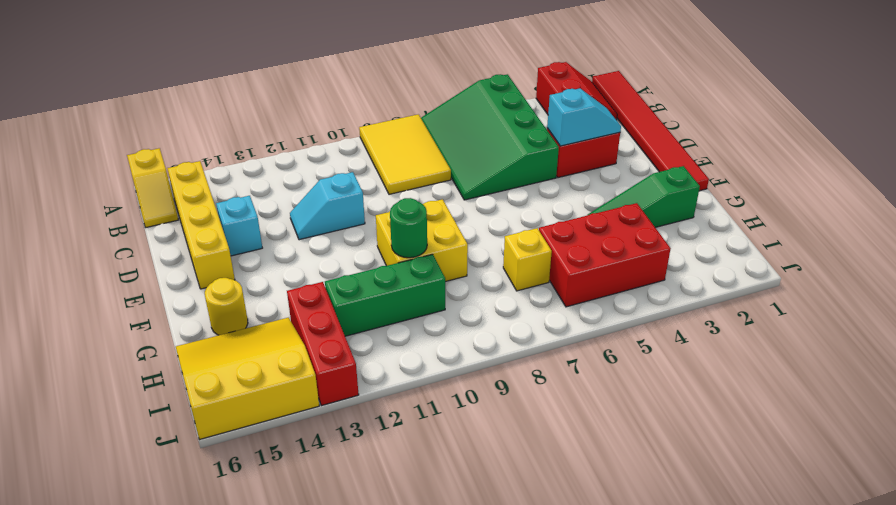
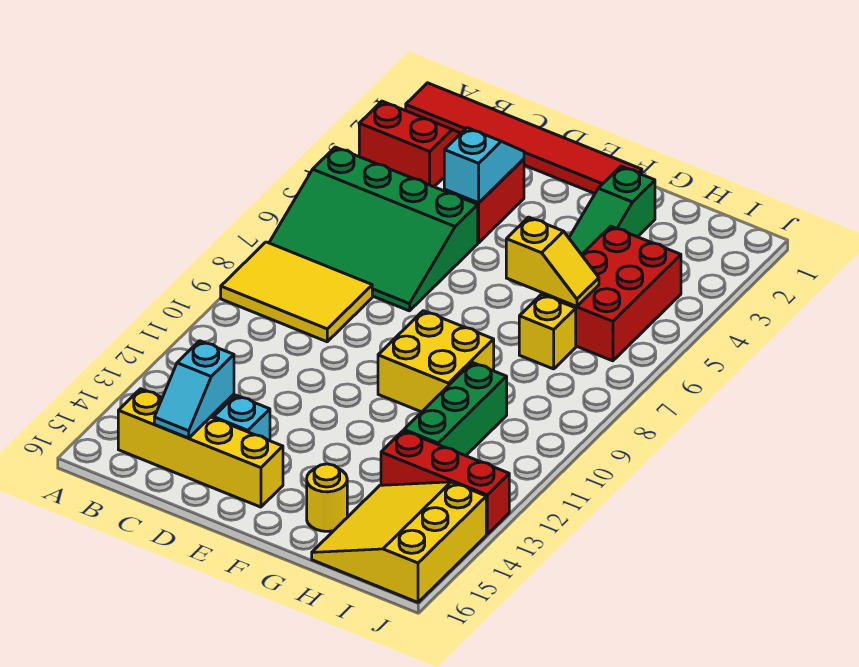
yellow 1x2 slope [127,148,178,228] -> yellow 1x2 slope moved to [506,217,599,307]
cyan 1x2 slope [290,172,365,240] -> cyan 1x2 slope moved to [154,341,234,438]
green 1x1 round brick [390,198,427,258] -> none

